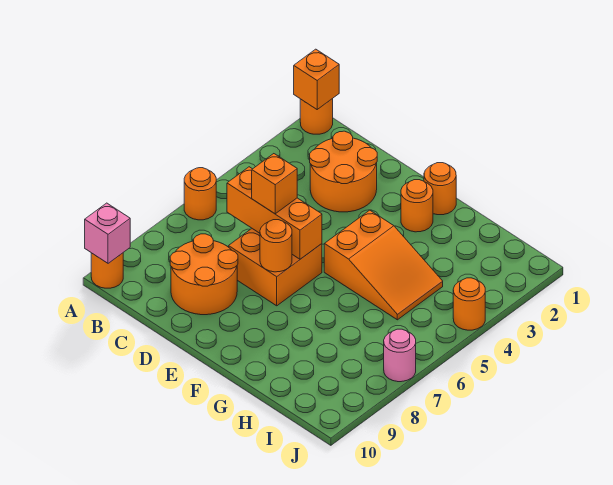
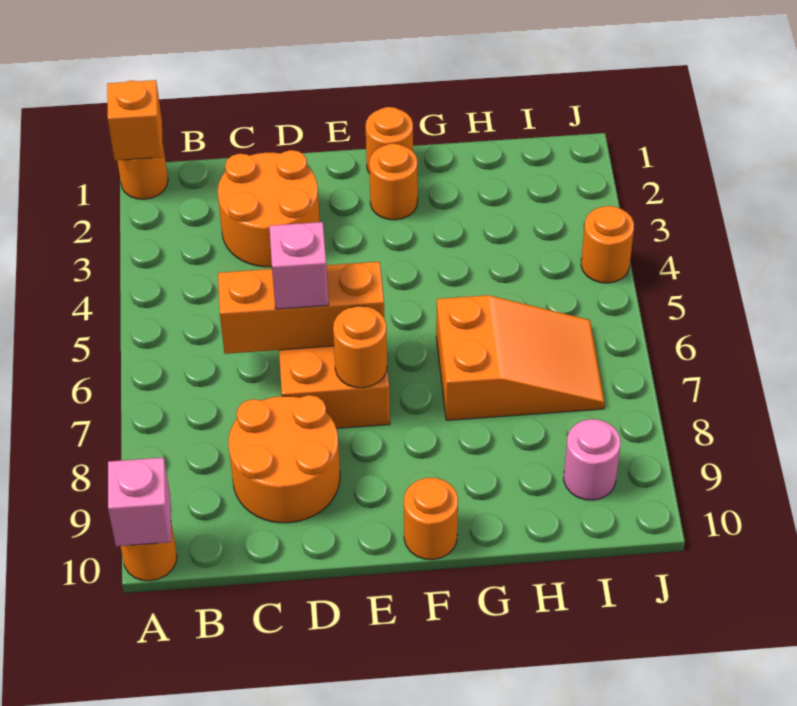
orange 1x1 round brick [184,168,216,220] -> orange 1x1 round brick moved to [404,478,458,560]
orange 1x1 brick [252,154,297,214] -> pink 1x1 brick [269,222,328,309]
orange 2x3 slope [324,210,443,320] -> orange 2x3 slope moved to [436,295,605,420]
pink 1x1 round brick [384,329,416,382] -> pink 1x1 round brick moved to [564,419,621,500]

